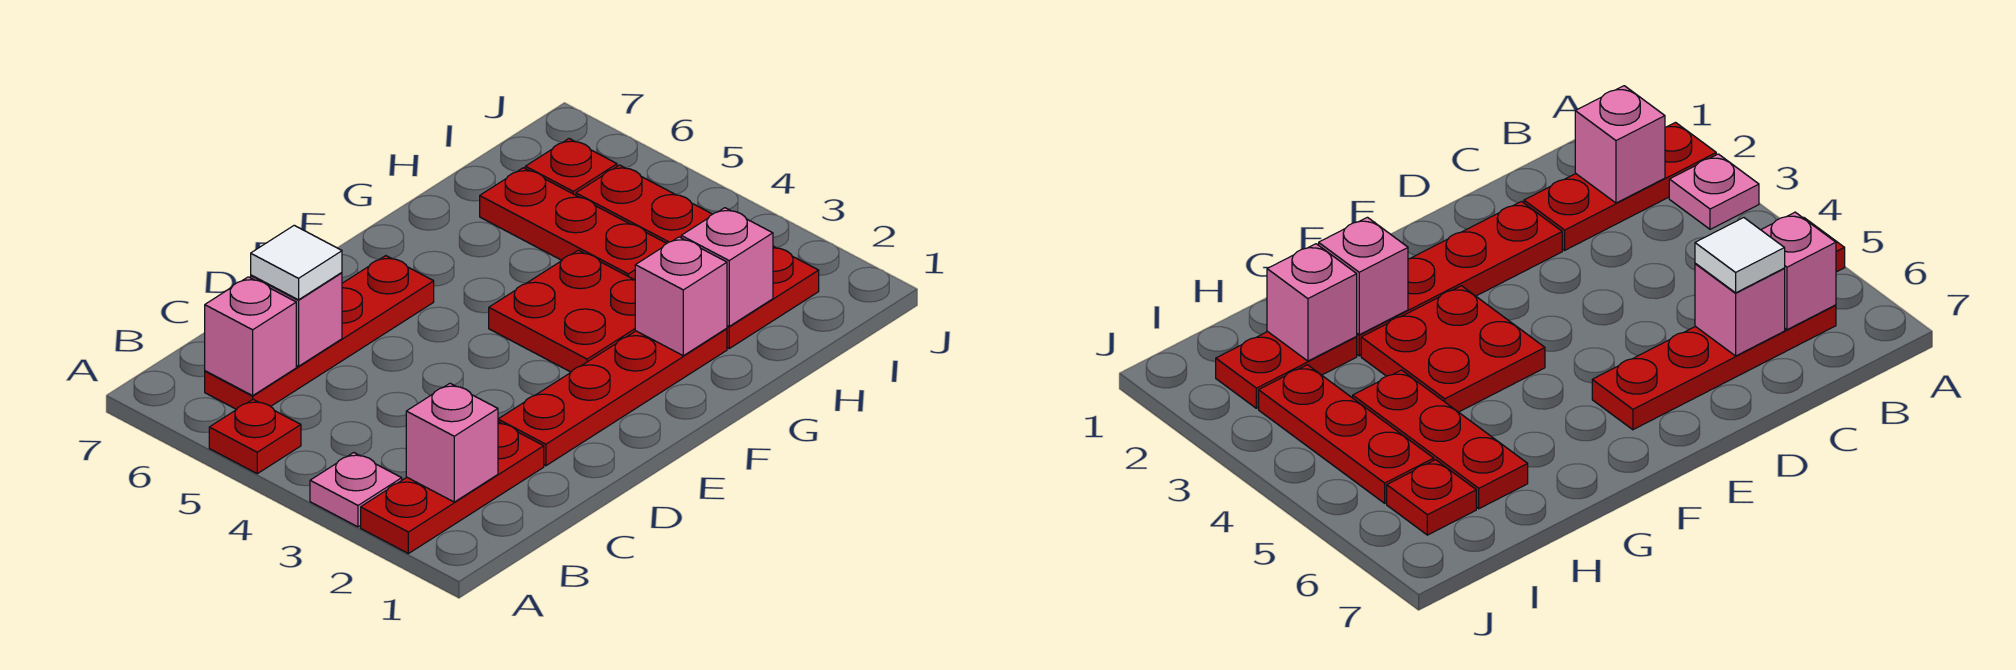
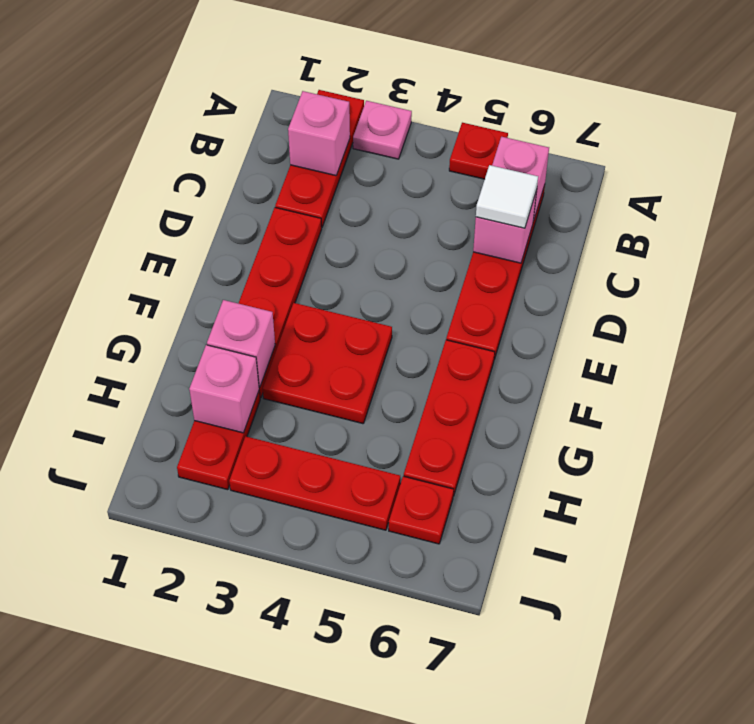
red 1x3 plate [480,168,667,280] -> red 1x3 plate turned to [404,340,495,496]

